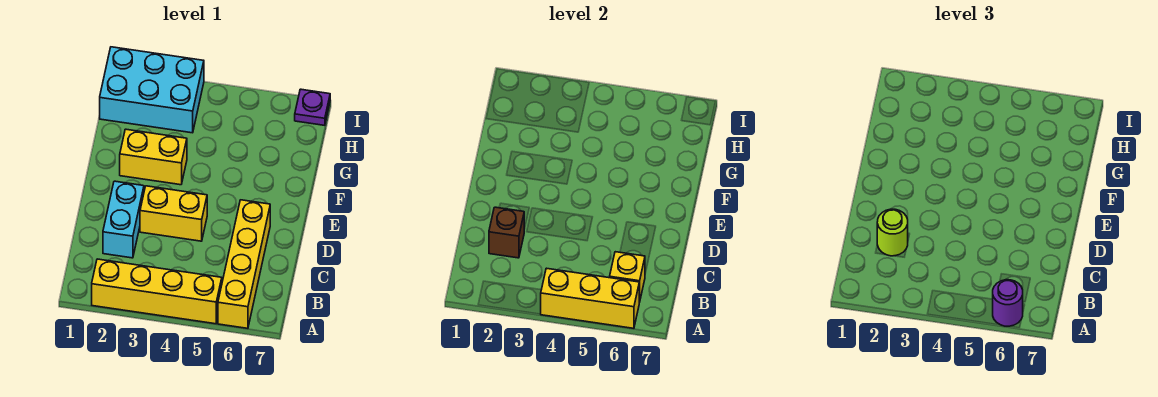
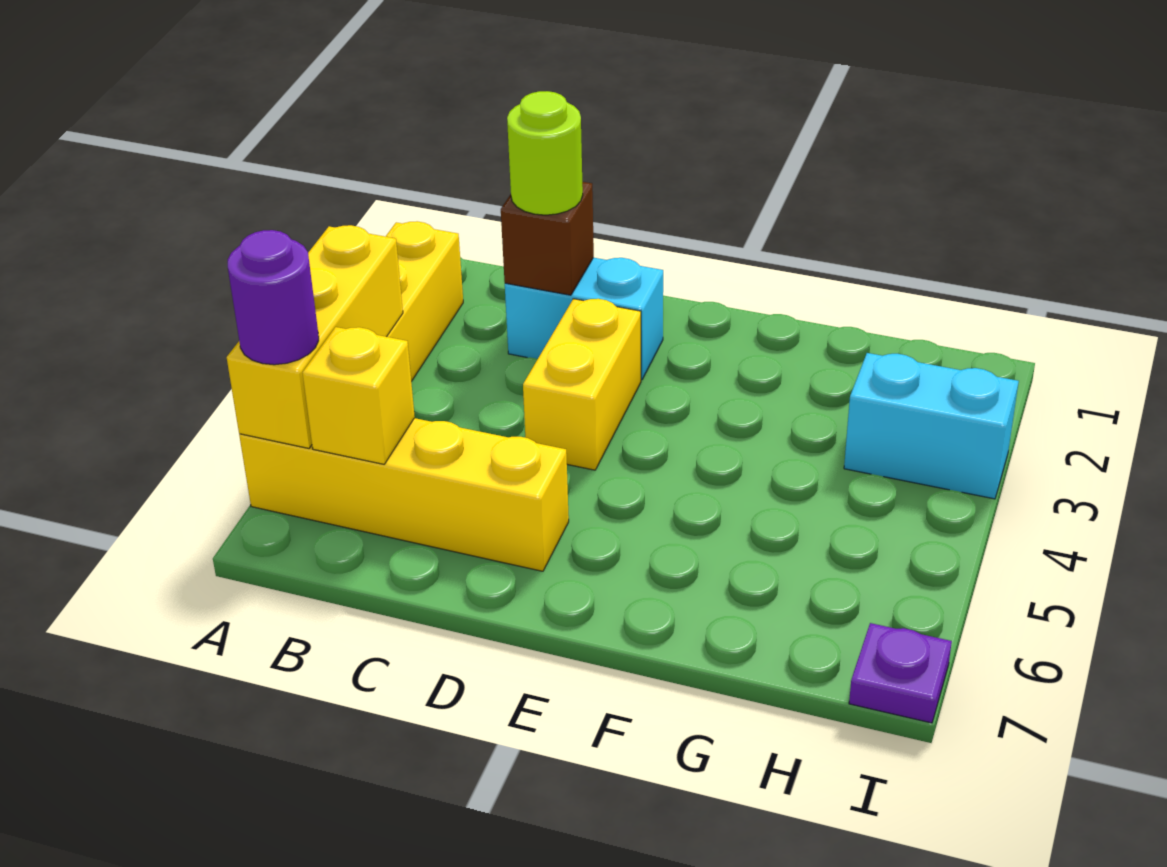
yellow 1x2 brick [120,129,187,185] -> none
cyan 2x3 brick [100,47,204,133] -> cyan 1x2 brick [844,353,1019,499]

